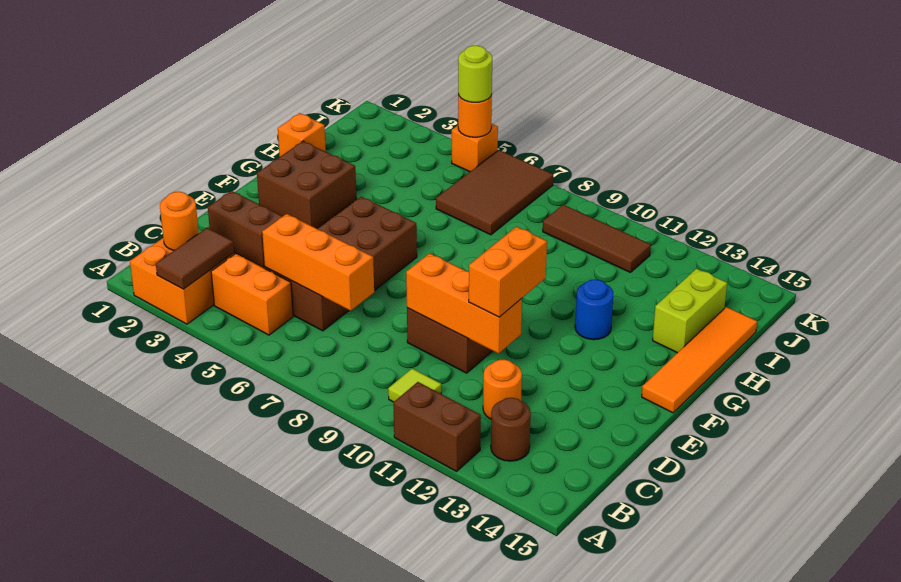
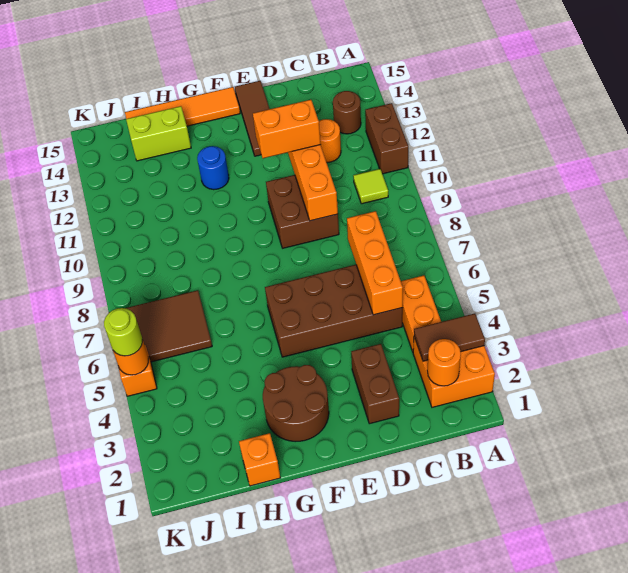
brown 2x2 brick [257,141,357,229] -> brown 2x2 round brick [263,365,329,442]
brown 1x3 tile [543,205,651,273] -> brown 1x3 tile moved to [235,81,269,156]

